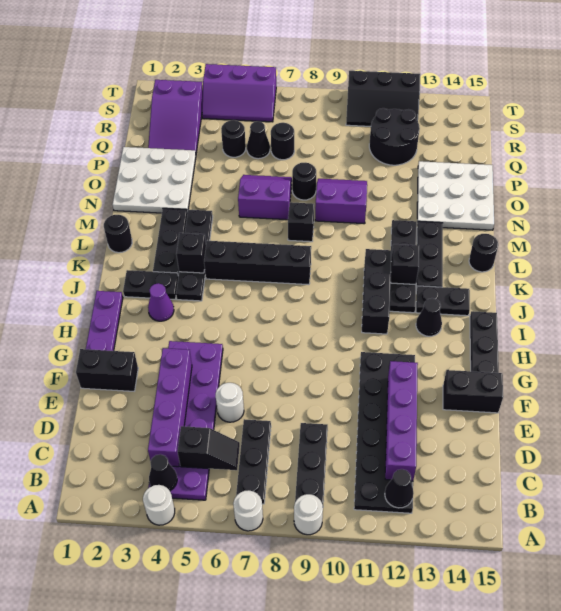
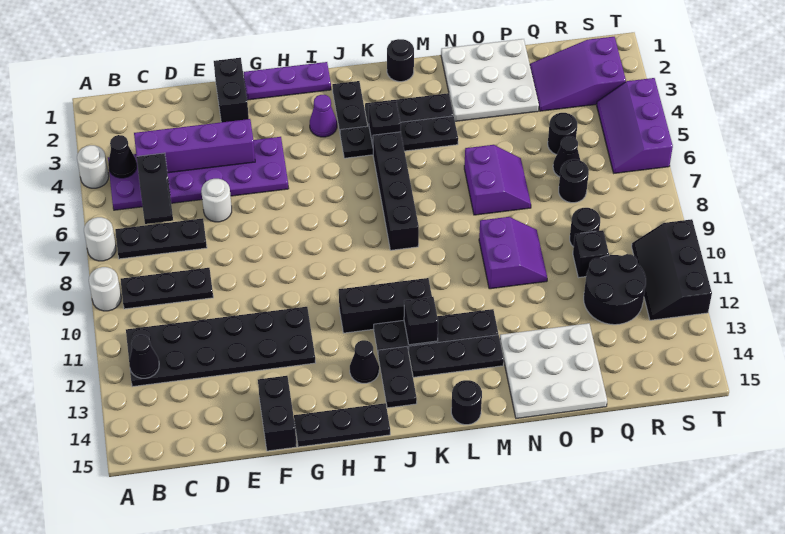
purple 1x4 brick [385,361,418,481] -> none
black 1x1 brick [288,202,314,242] -> black 1x1 brick moved to [573,230,609,278]
black 1x1 round brick [292,162,316,200] -> black 1x1 round brick moved to [570,208,600,247]

